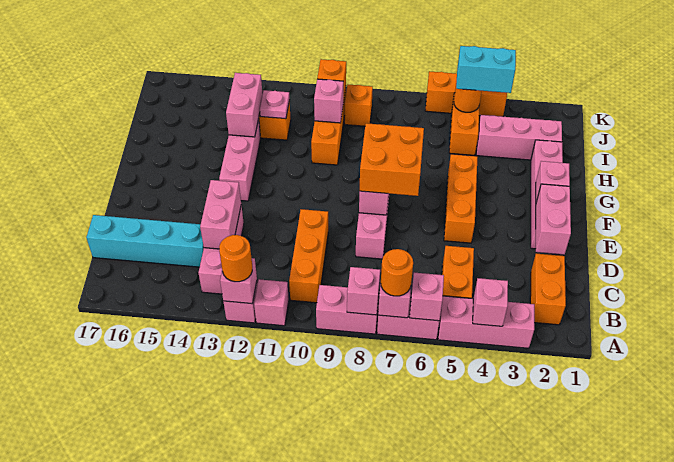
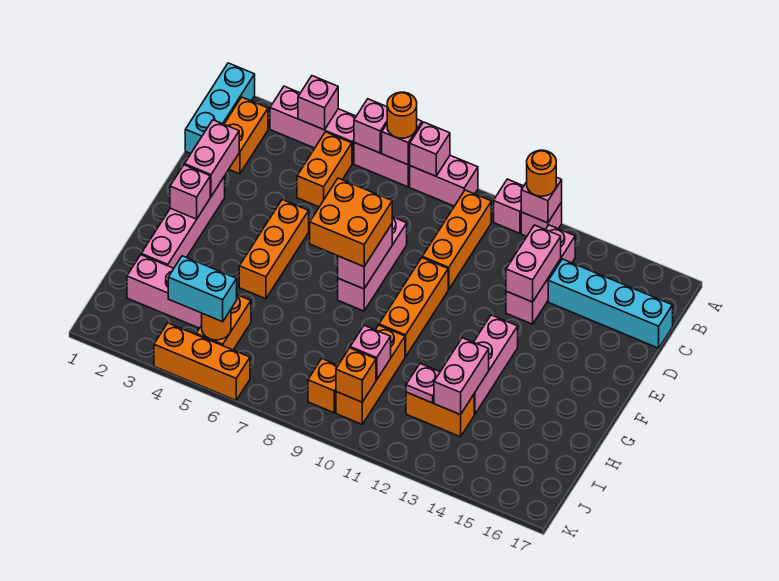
none -> cyan 1x3 brick [185,63,255,153]
none -> orange 1x3 brick [379,258,448,357]

